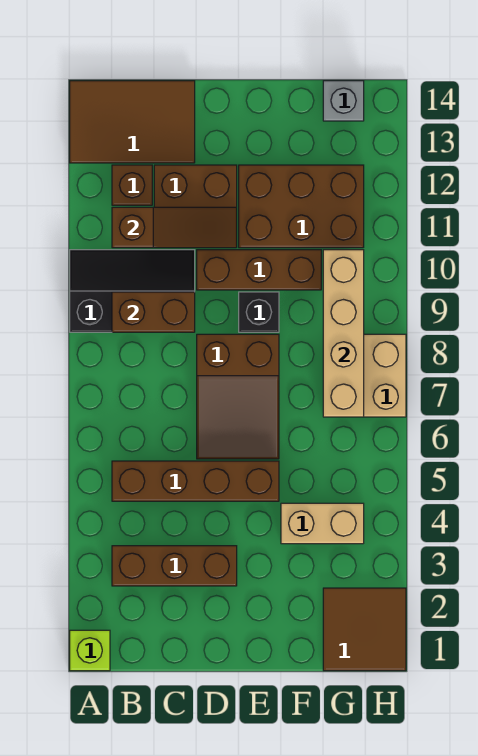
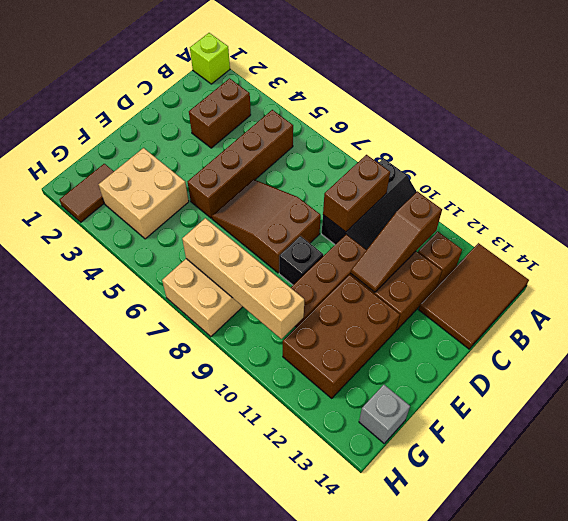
brown 1x3 brick [112,546,237,586] -> brown 1x2 brick [189,78,251,148]
tan 1x2 brick [281,503,364,544] -> tan 2x2 brick [99,148,189,239]
brown 2x2 tile [323,588,406,671] -> brown 1x2 tile [59,164,114,222]

